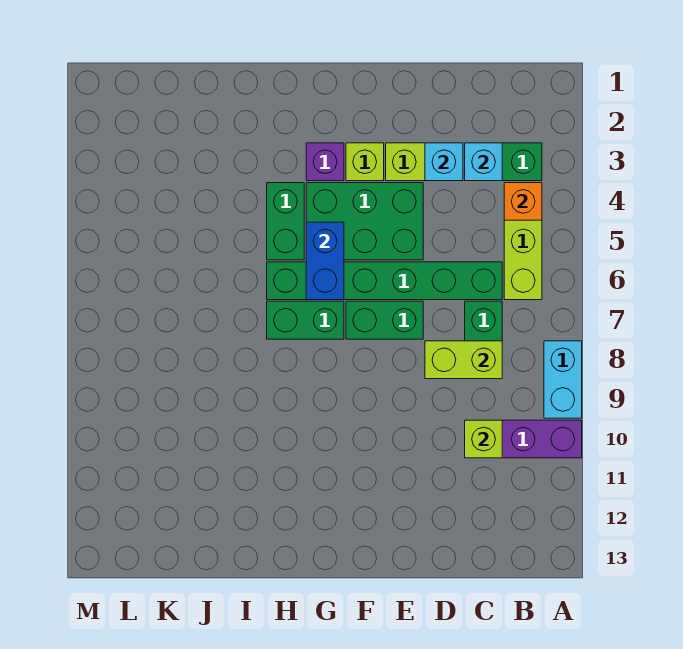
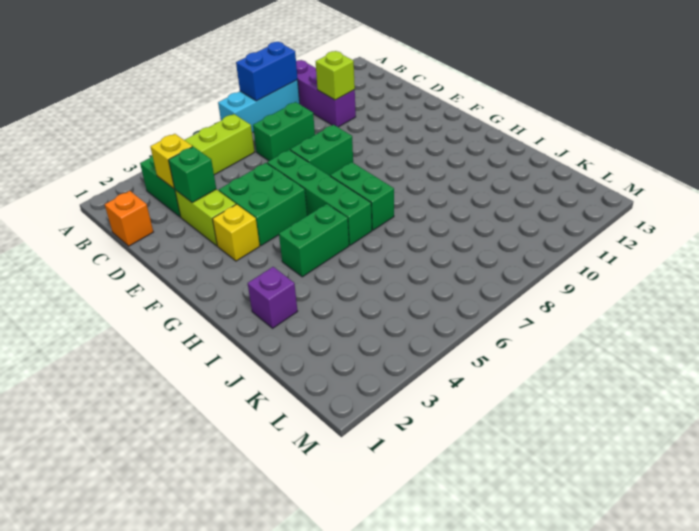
cyan 1x2 brick [544,341,582,418] -> cyan 1x3 brick [218,80,300,133]
orange 1x1 brick [504,183,542,220] -> orange 1x1 brick moved to [105,191,153,246]
cyan 1x1 brick [465,143,502,181] -> yellow 1x1 brick [150,134,192,189]
green 1x6 brick [267,262,502,300] -> green 1x4 brick [267,150,372,245]
lime 1x2 brick [425,341,502,379] -> none
cyan 1x1 brick [425,143,463,181] -> green 1x1 brick [169,147,216,203]
green 2x3 brick [306,183,423,260] -> green 2x2 brick [219,163,307,246]
green 1x2 brick [346,301,423,339] -> green 1x2 brick turned to [290,125,353,176]
lime 1x1 brick [346,143,384,181] -> yellow 1x1 brick [213,204,260,261]
purple 1x1 brick [306,143,344,181] -> purple 1x1 brick moved to [248,267,298,328]
blue 1x2 brick [306,222,344,300] -> blue 1x2 brick moved to [236,42,298,101]

